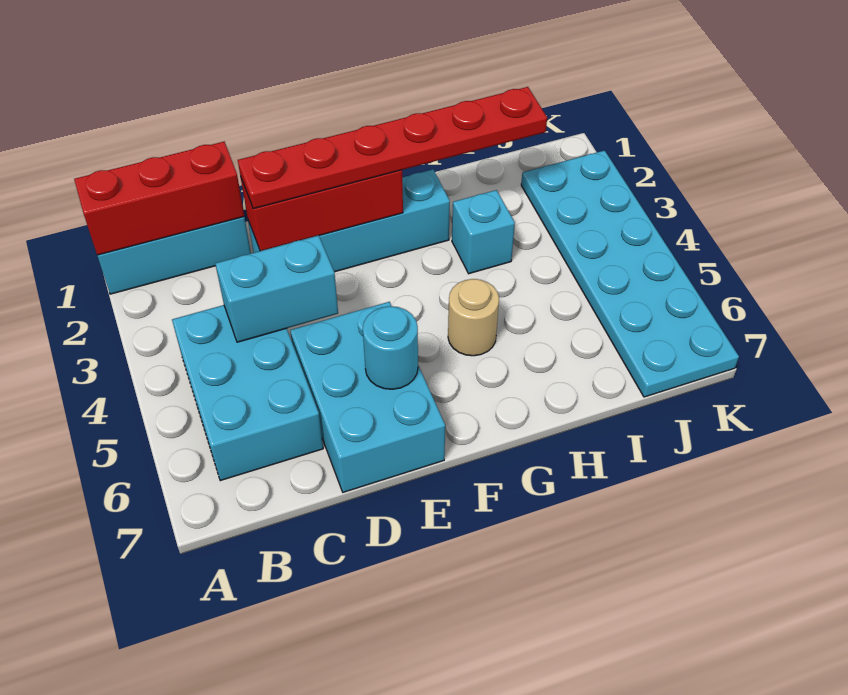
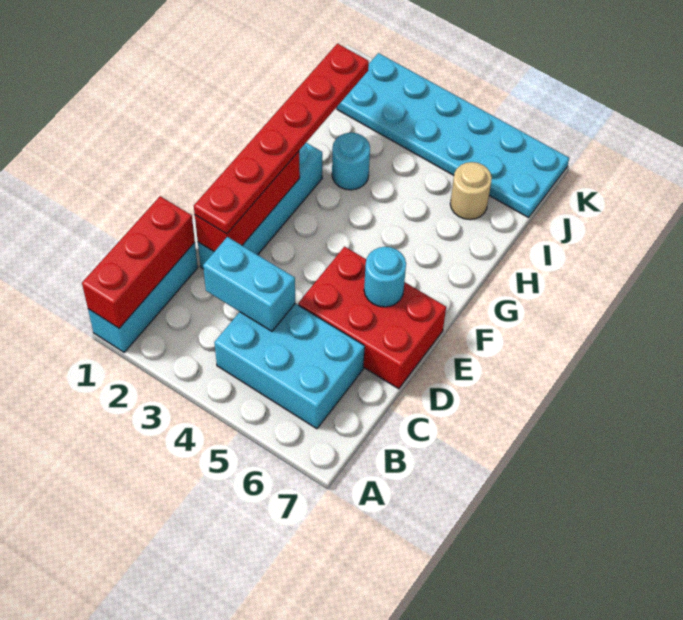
cyan 1x2 brick [215,235,338,342] -> cyan 1x2 brick turned to [203,237,295,331]
cyan 2x3 brick [290,302,445,492] -> red 2x3 brick [298,247,446,389]
tan 1x1 round brick [448,279,499,356] -> tan 1x1 round brick moved to [450,162,492,220]
cyan 1x1 brick [452,190,515,274] -> cyan 1x1 round brick [332,133,370,190]

